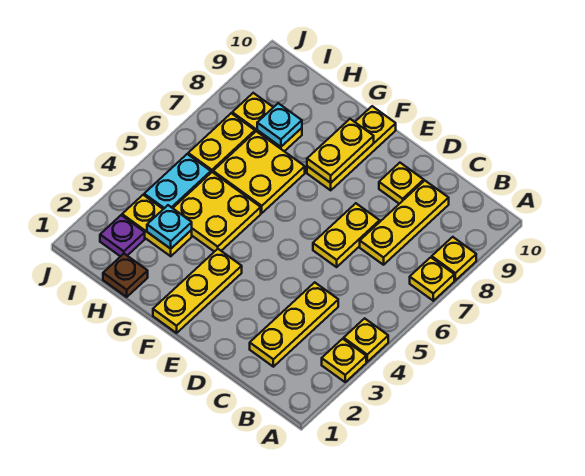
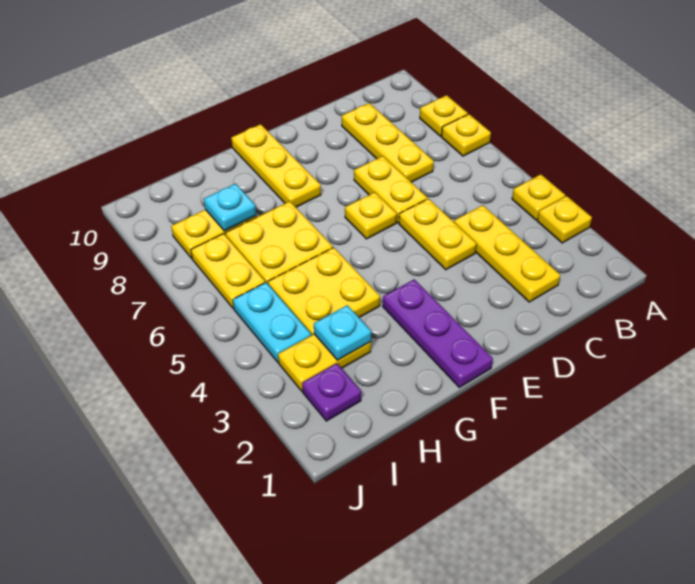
yellow 1x1 plate [379,163,424,204] -> yellow 1x1 plate moved to [345,192,397,239]
yellow 1x3 plate [153,249,242,333] -> purple 1x3 plate [383,279,493,387]
yellow 1x2 plate [307,119,374,183] -> yellow 1x2 plate moved to [399,199,476,270]
brown 1x1 plate [103,254,148,297] -> none

